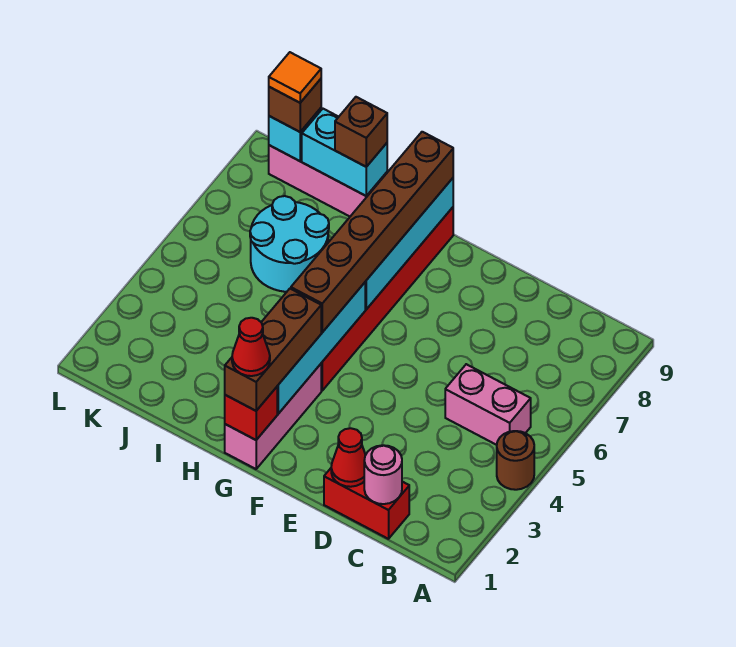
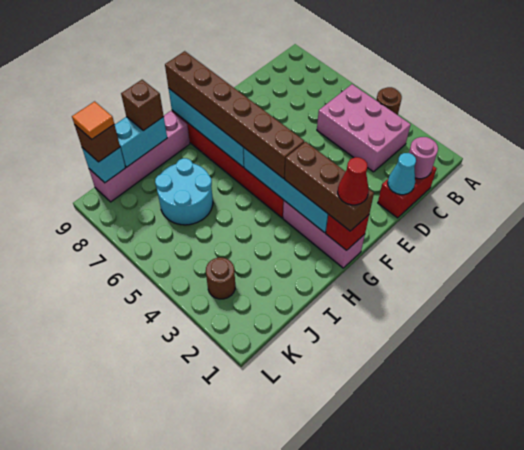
pink 1x2 brick [445,364,531,445] -> pink 2x3 brick [317,84,411,172]
red 1x1 cone [331,428,365,487] -> cyan 1x1 cone [388,153,416,195]
none -> brown 1x1 round brick [206,258,235,299]

